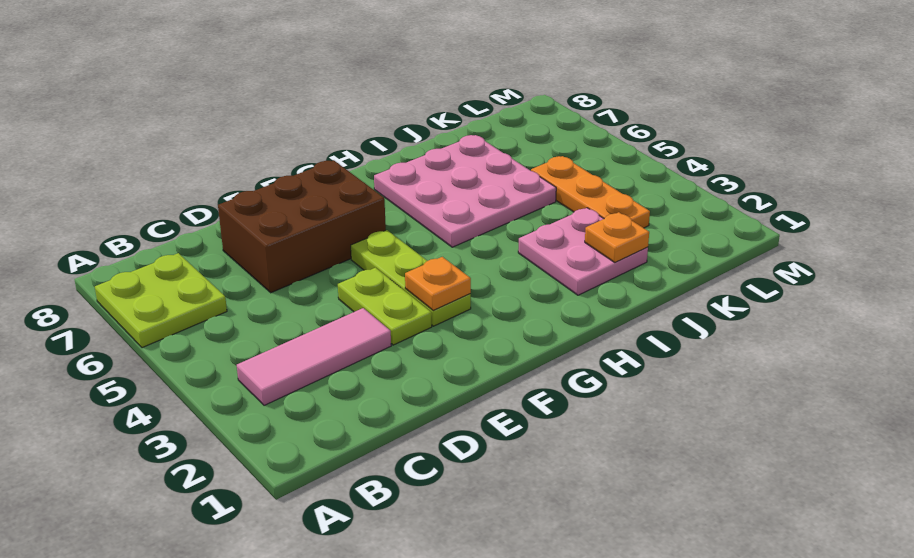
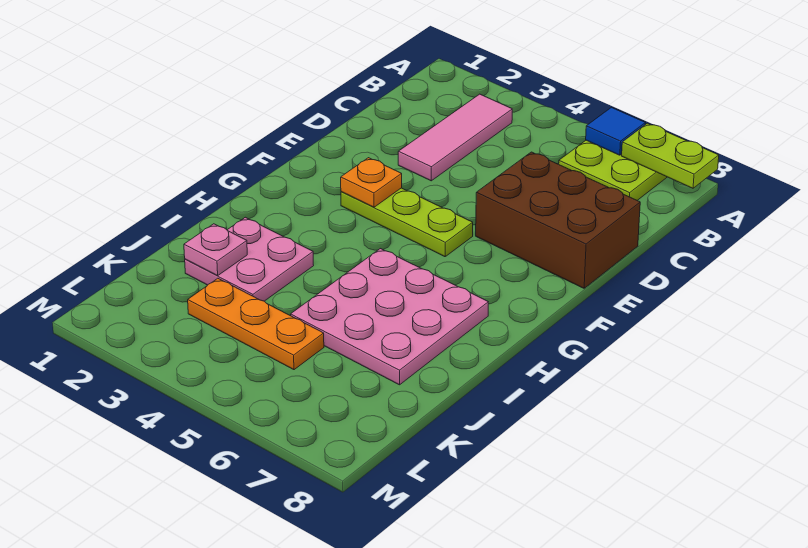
none -> blue 1x1 tile [586,107,645,155]
brown 2x3 brick [218,160,386,293] -> brown 2x3 brick turned to [476,152,640,288]
lime 1x2 plate [338,268,432,345] -> lime 1x2 plate moved to [622,123,719,188]
orange 1x1 plate [585,212,649,263] -> pink 1x1 plate [184,224,247,276]

